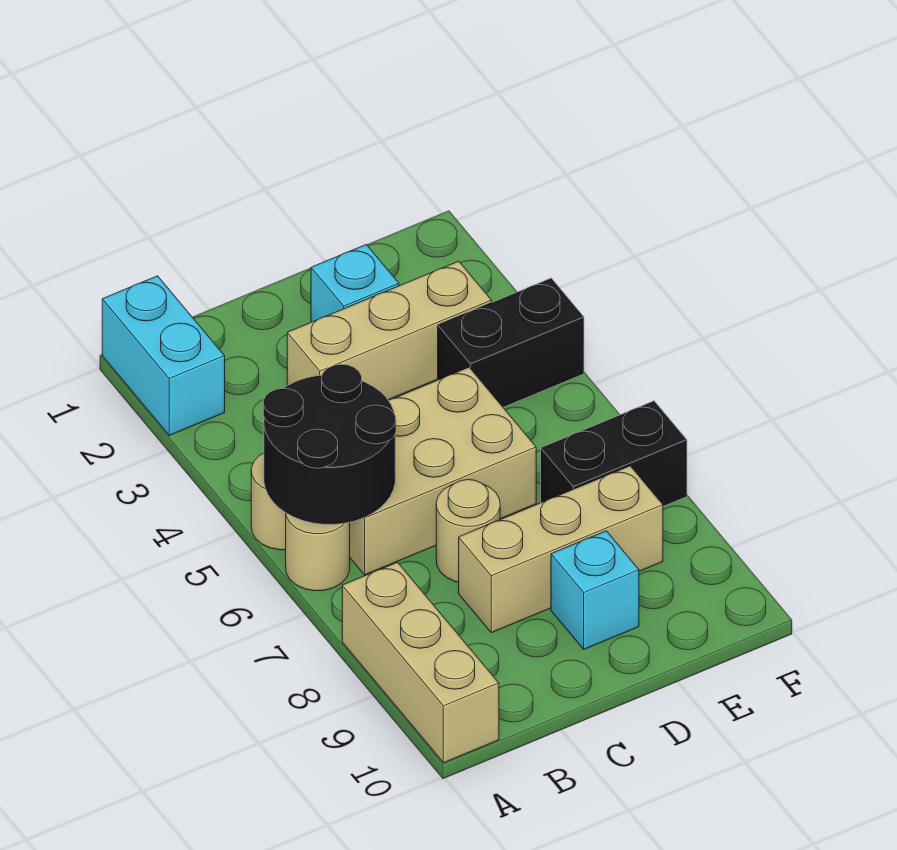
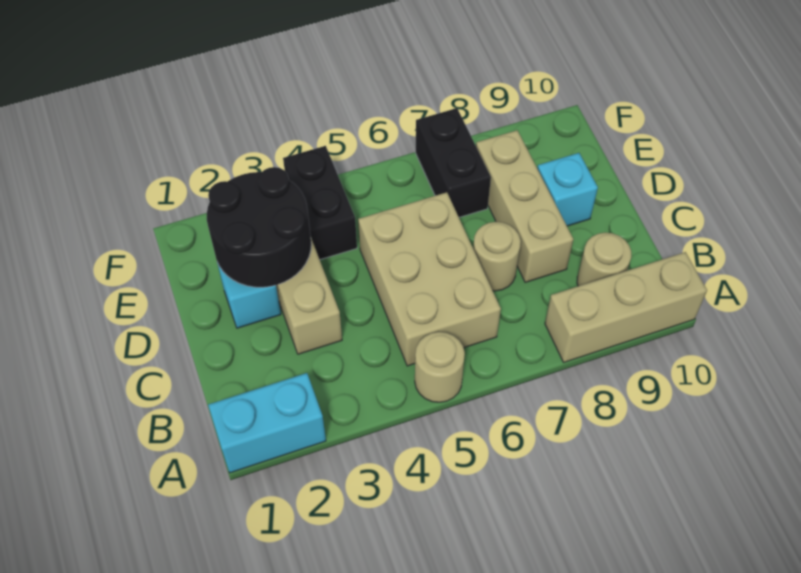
black 2x2 round brick [263,364,396,525] -> black 2x2 round brick moved to [207,167,311,287]
tan 1x1 round brick [286,513,350,591] -> tan 1x1 round brick moved to [577,233,631,286]

